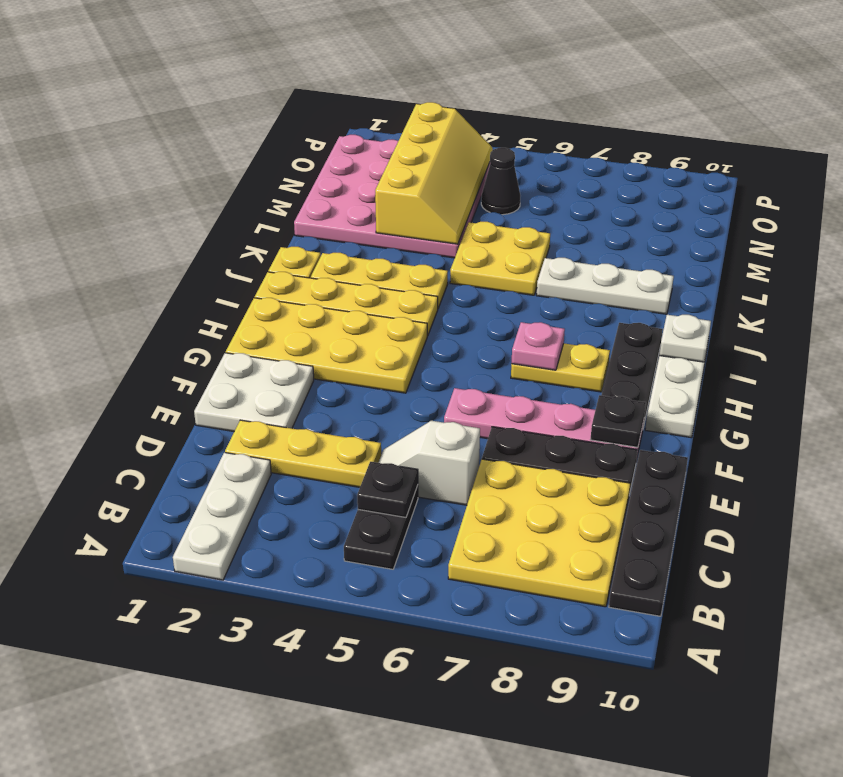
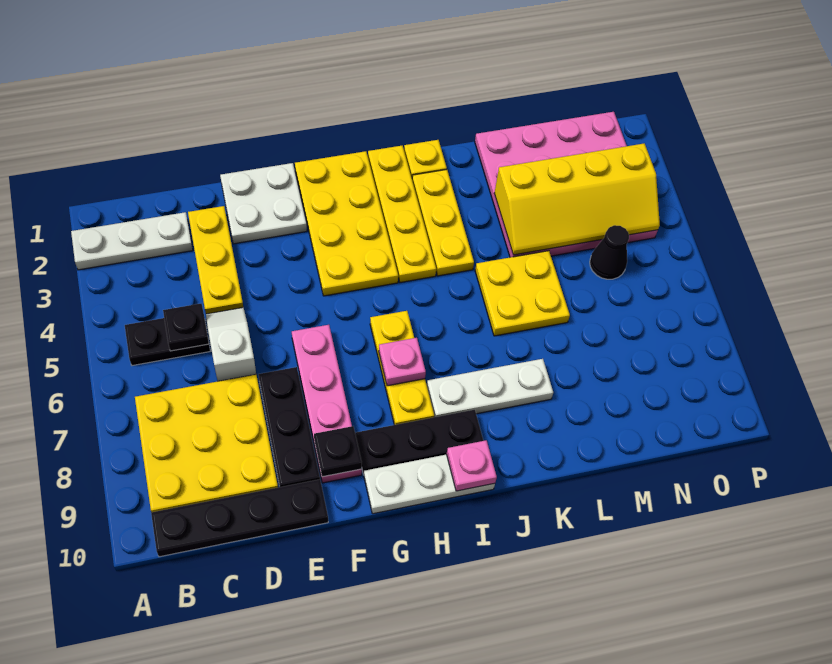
yellow 1x2 plate [511,343,610,392] -> yellow 1x3 plate [370,311,434,425]
white 1x1 plate [659,315,711,362] -> pink 1x1 plate [447,440,497,491]
white 1x3 plate [537,258,674,314] -> white 1x3 plate turned to [427,359,553,417]

